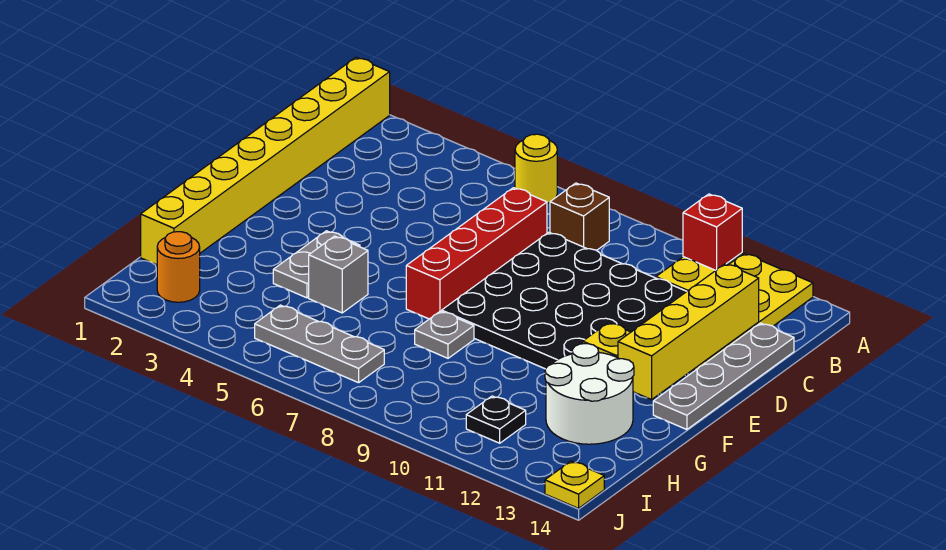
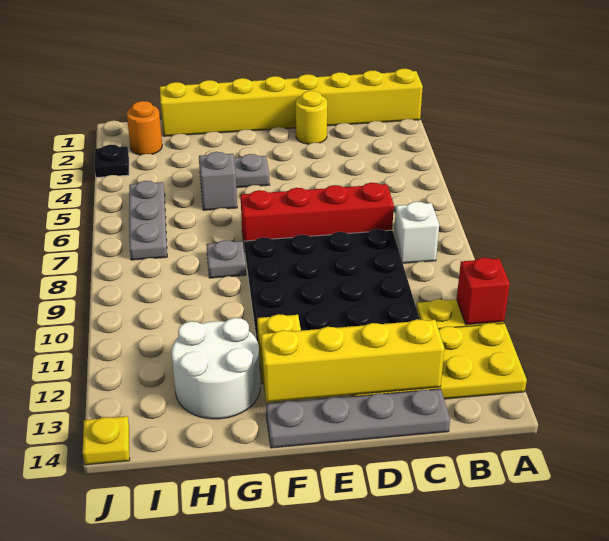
yellow 1x1 round brick [515,134,557,203] -> yellow 1x1 round brick moved to [296,91,327,144]
brown 1x1 brick [550,183,609,251] -> white 1x1 brick [394,202,439,263]
black 1x1 plate [466,396,526,443] -> black 1x1 plate moved to [94,145,129,178]

